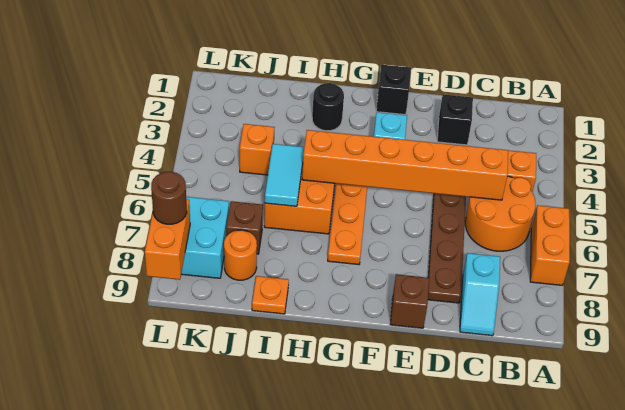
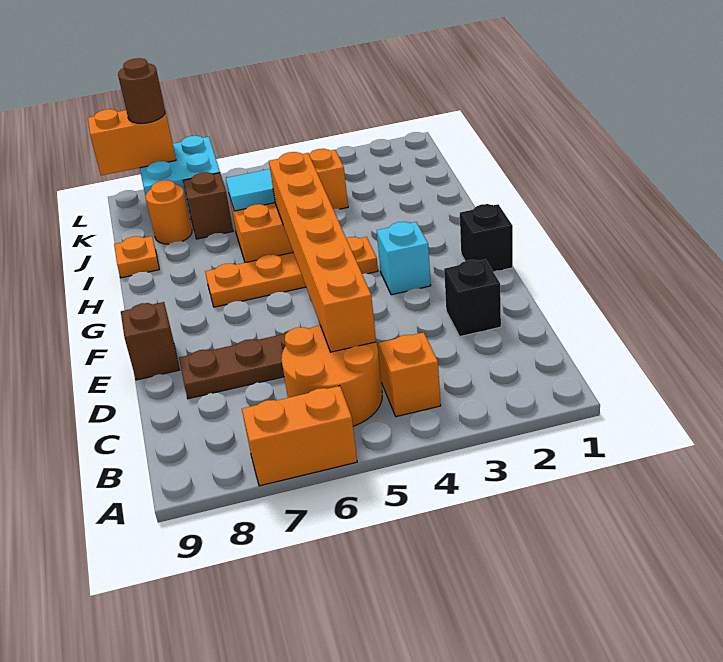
cyan 1x2 slope [460,253,500,336] -> none
black 1x1 round brick [312,83,344,131] -> none

